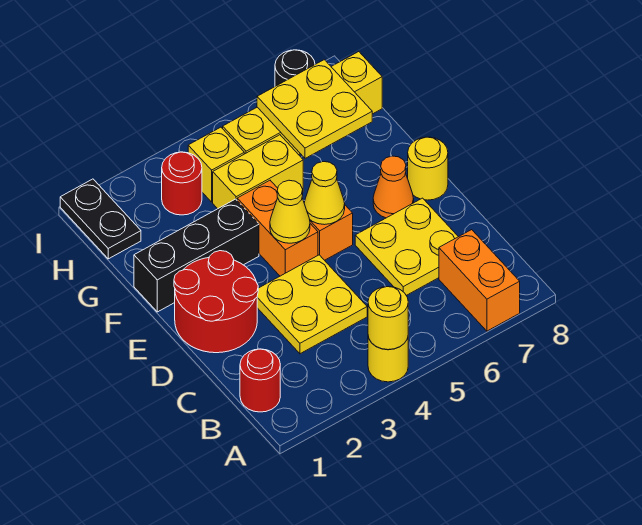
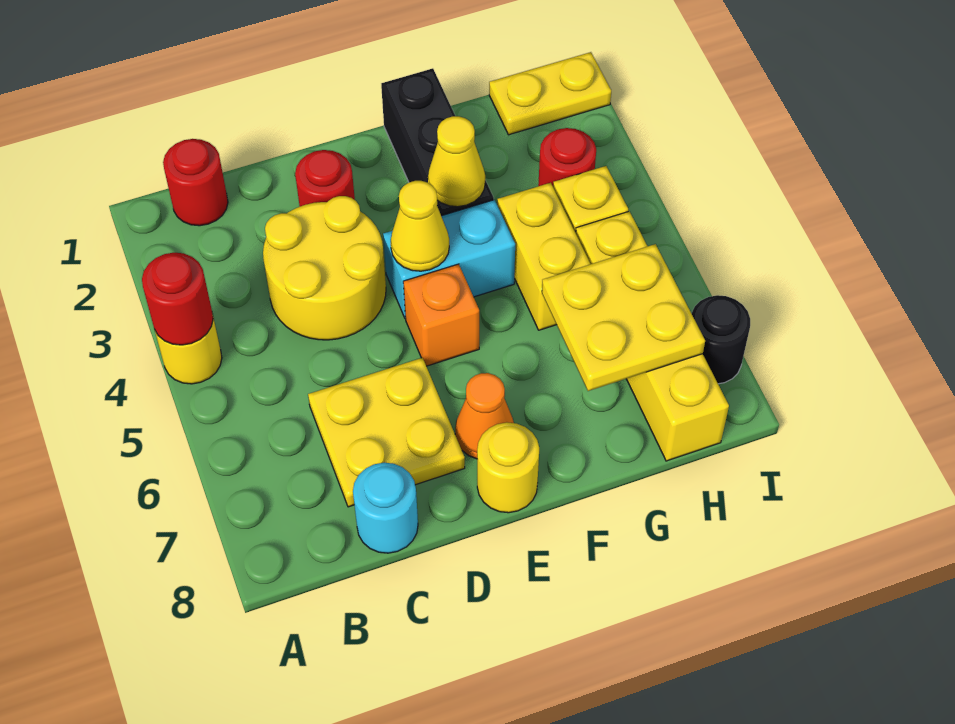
yellow 1x1 round brick [368,287,408,350] -> red 1x1 round brick [142,253,213,345]
orange 1x2 brick [439,230,520,331] -> none
yellow 2x2 plate [257,255,367,354] -> yellow 2x2 round brick [263,196,386,340]
none -> cyan 1x1 round brick [353,463,418,553]
red 2x2 round brick [174,251,258,353] -> red 1x1 round brick [295,150,355,206]
orange 1x2 brick [237,180,318,276] -> cyan 1x2 brick [383,200,515,318]
yellow 1x1 cone [304,162,345,225] -> yellow 1x1 cone moved to [428,116,485,207]
black 1x2 plate [60,179,141,259] -> yellow 1x2 plate [489,52,611,135]

